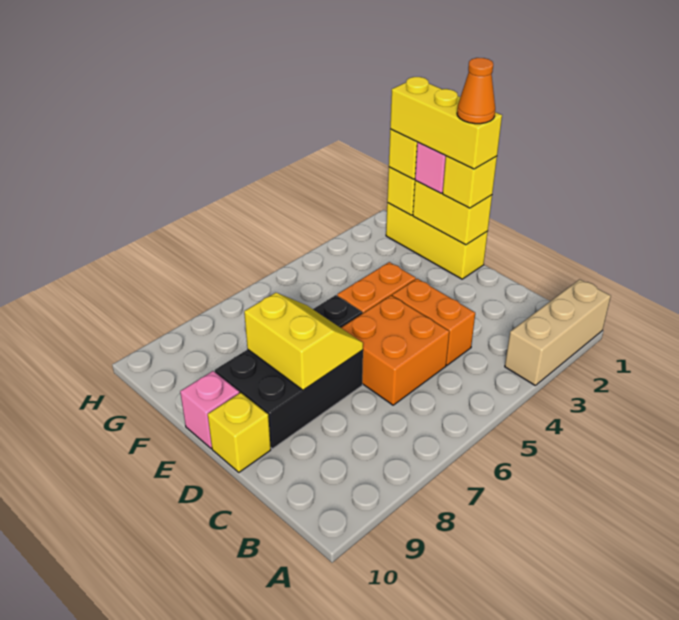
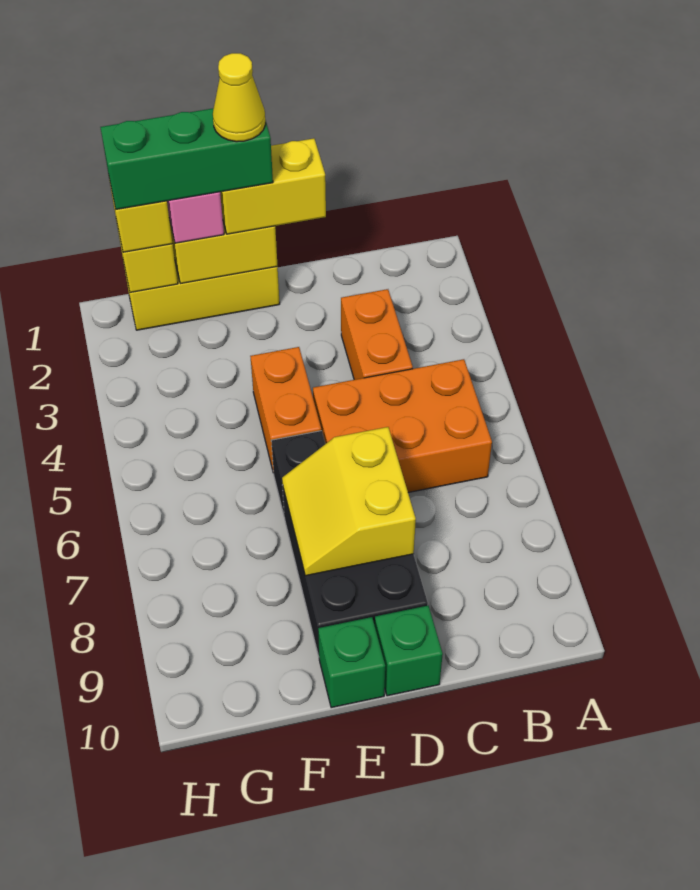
tan 1x3 brick [505,279,611,385] -> none
orange 1x2 brick [392,279,475,365] -> orange 1x2 brick turned to [341,289,413,380]
orange 2x2 brick [341,295,449,405] -> orange 2x3 brick [313,359,492,493]
yellow 2x2 slope [244,293,363,390] -> yellow 2x2 slope turned to [282,427,416,576]
yellow 1x1 brick [208,393,271,472] -> green 1x1 brick [375,606,443,696]
yellow 1x1 brick [443,156,497,208] -> yellow 1x2 brick [220,138,326,234]
yellow 1x3 brick [390,77,502,169] -> green 1x3 brick [100,108,273,209]
orange 1x1 cone [457,58,495,124] -> yellow 1x1 cone [213,53,266,142]
pink 1x1 brick [180,371,239,448] -> green 1x1 brick [318,617,385,708]

